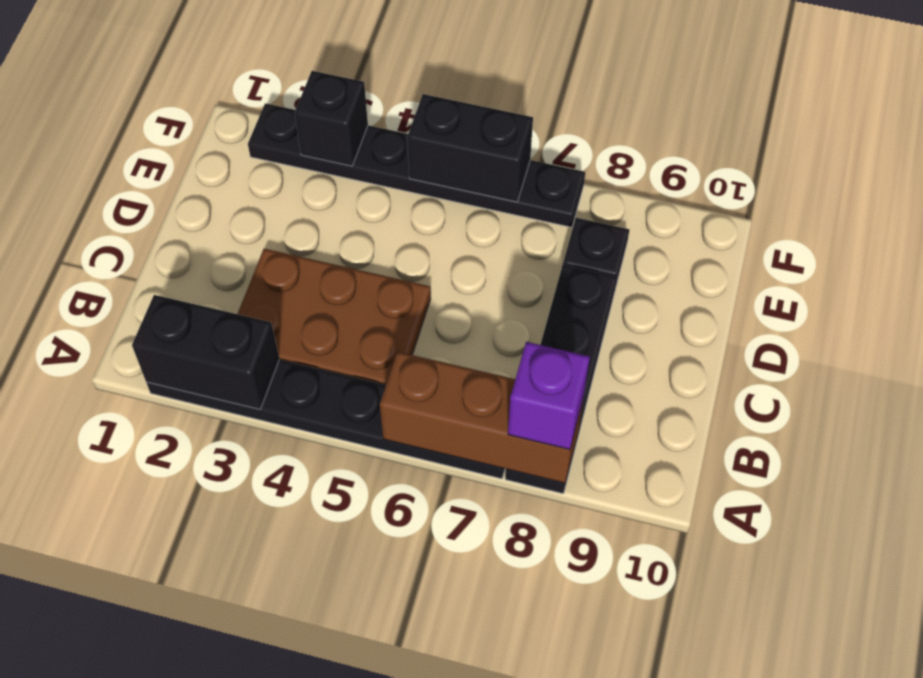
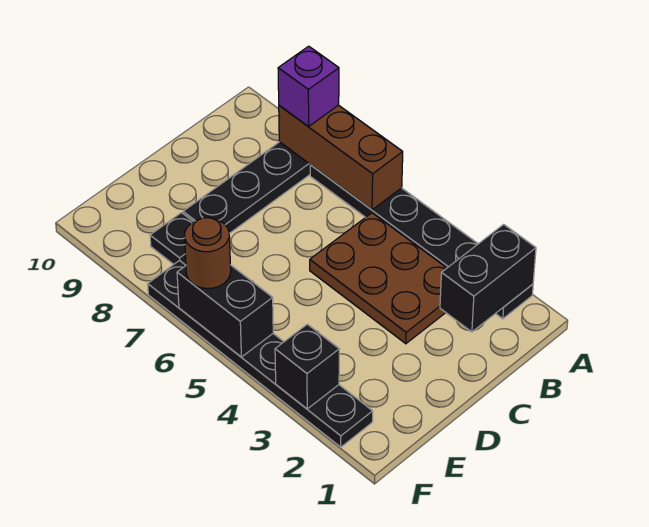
black 1x2 brick [132,295,279,409] -> black 1x2 brick turned to [440,224,536,332]
none -> brown 1x1 round brick [185,218,231,288]

